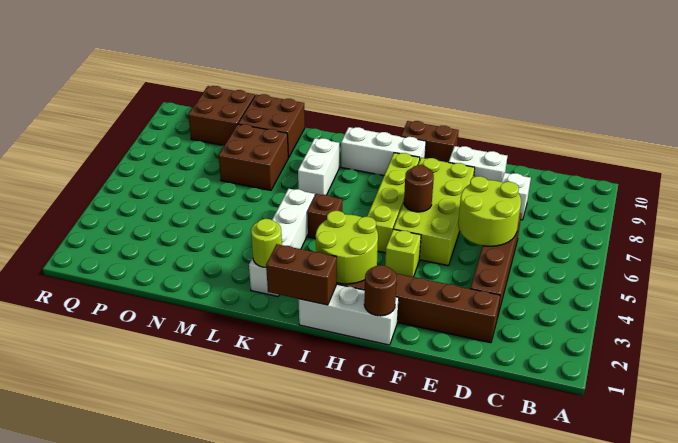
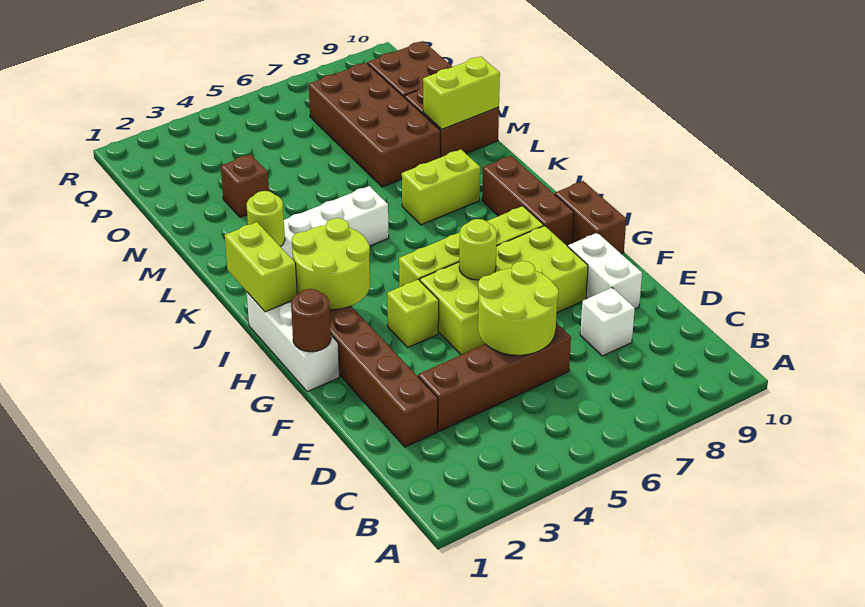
brown 1x1 round brick [404,165,434,212] -> lime 1x1 round brick [459,219,497,280]
white 1x3 brick [341,127,426,175] -> brown 1x3 brick [482,156,574,247]
brown 1x2 brick [266,244,337,305] -> lime 1x2 brick [225,222,297,312]
brown 1x1 brick [307,194,342,239] -> brown 1x1 brick moved to [221,154,269,217]
white 1x2 brick [298,138,339,195] -> lime 1x2 brick [402,150,480,225]
brown 2x2 brick [219,124,289,190] -> brown 2x4 brick [309,63,440,187]
none -> lime 1x2 brick [423,56,500,129]

